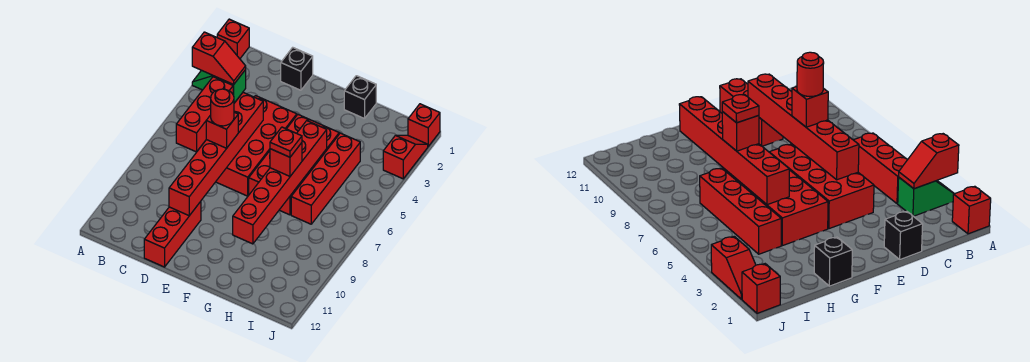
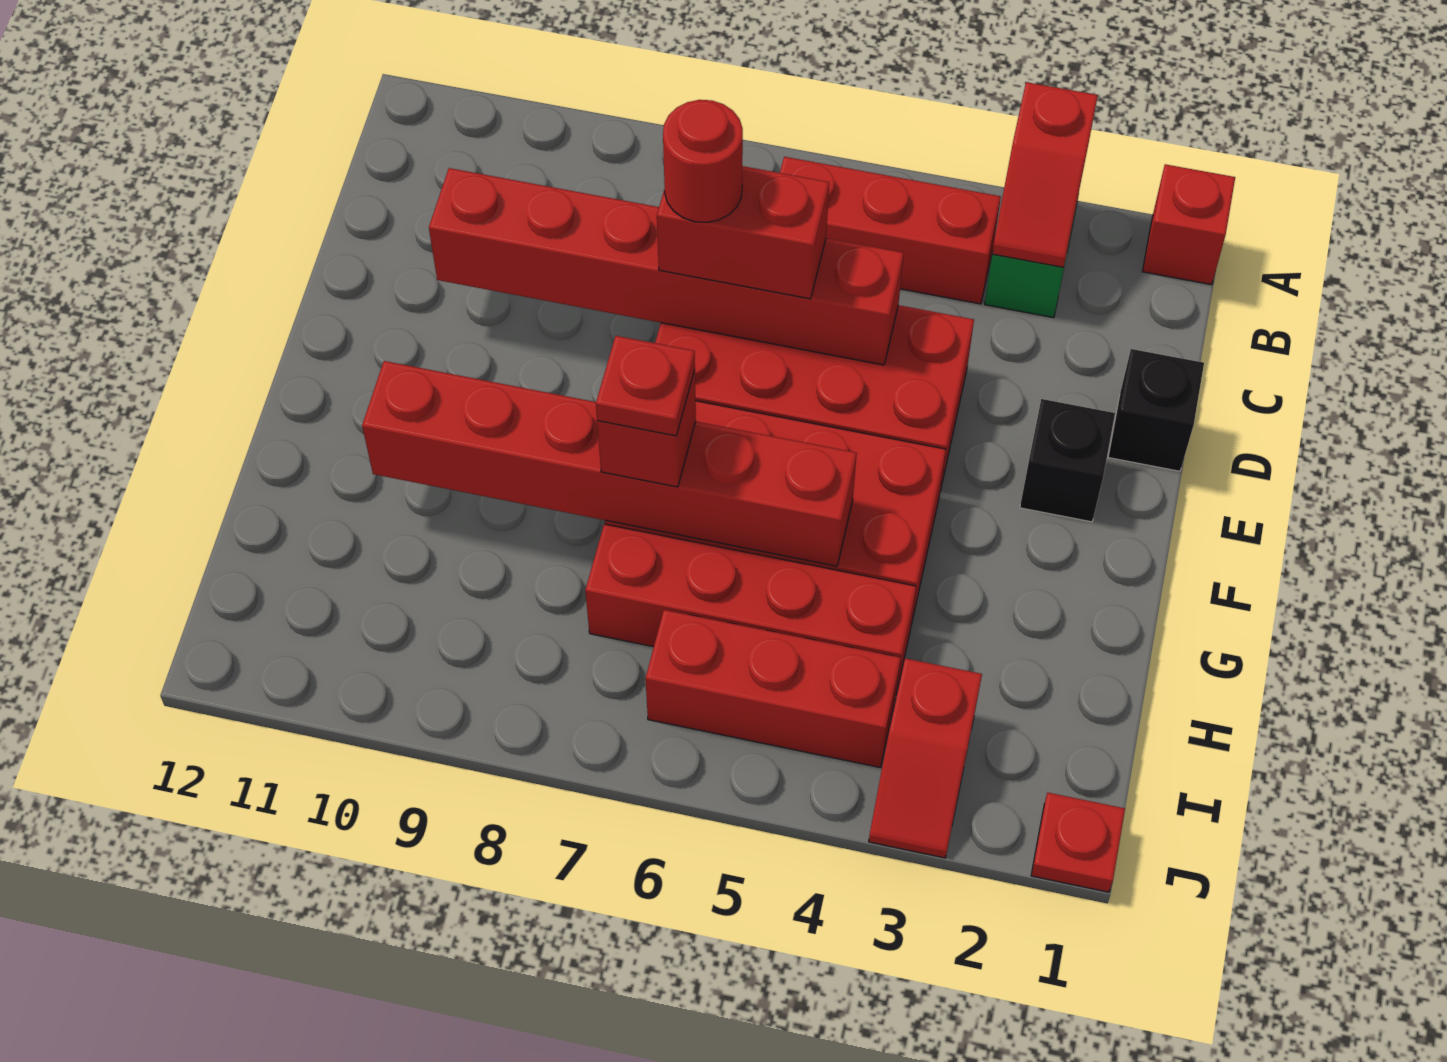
red 1x1 brick [206,112,238,148] -> red 1x2 brick [657,166,829,299]
red 1x3 brick [144,202,201,267] -> red 1x3 brick moved to [645,610,901,767]
black 1x1 brick [344,76,376,119] -> black 1x1 brick moved to [1020,399,1115,522]
red 1x1 brick [408,104,440,146] -> red 1x1 plate [1031,793,1125,892]
red 1x2 slope [383,135,428,179] -> red 1x2 slope turned to [869,658,982,858]

